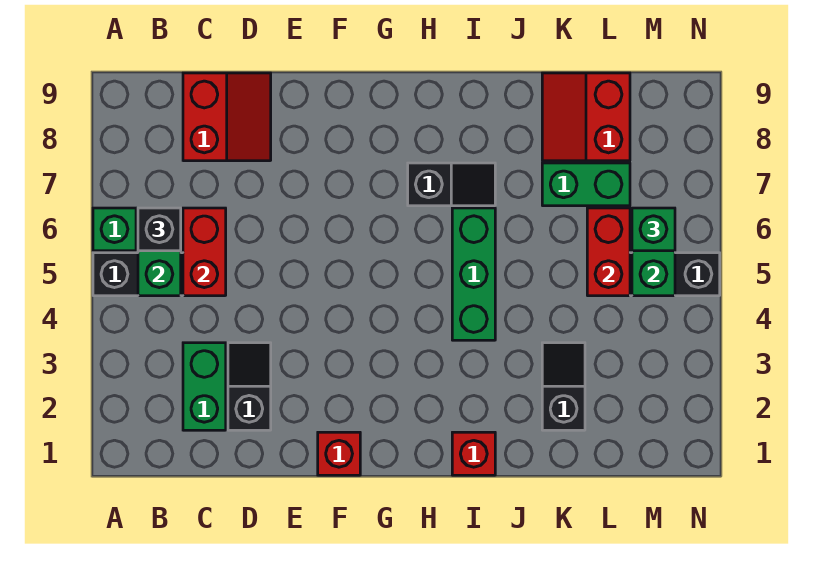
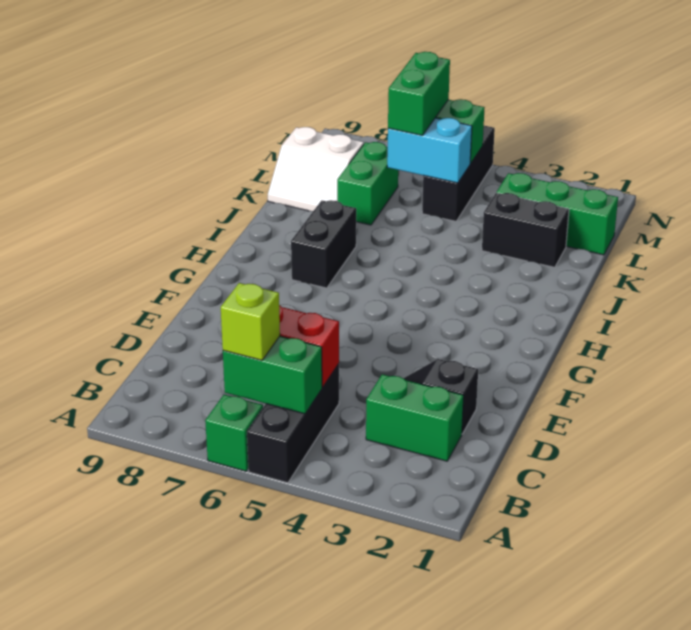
black 1x1 brick [138,208,181,251] -> lime 1x1 brick [221,283,280,360]
red 2x2 slope [183,73,271,161] -> none
red 1x1 brick [318,432,360,475] -> none
black 1x2 slope [408,163,495,206] -> black 1x2 brick [291,200,356,288]
red 1x1 brick [452,432,495,475] -> none
green 1x3 brick [452,208,495,340] -> green 1x3 brick moved to [496,173,618,255]
black 1x2 slope [542,343,585,430] -> black 1x2 brick [482,193,569,267]
red 2x2 slope [542,73,630,161] -> white 2x2 slope [268,127,364,211]
red 1x2 brick [587,208,630,296] -> cyan 1x2 brick [387,118,472,183]
green 1x1 brick [632,208,675,251] -> green 1x2 brick [388,52,450,135]

